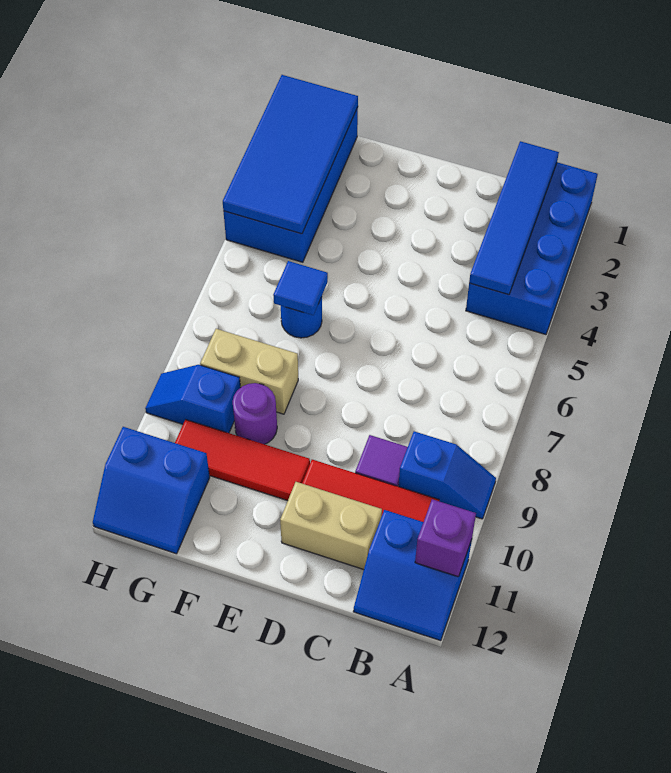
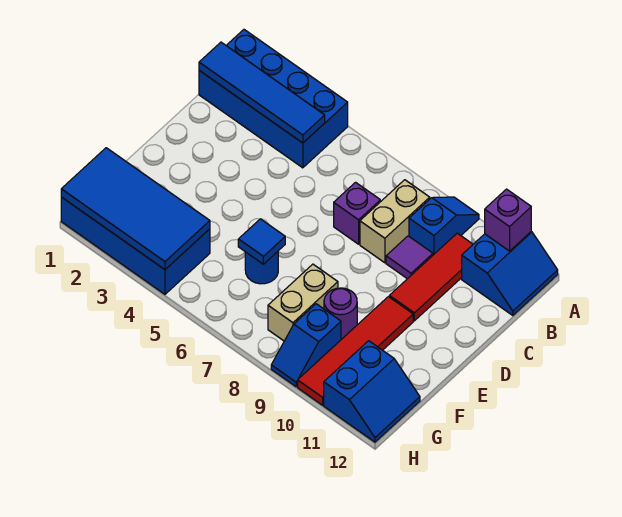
none -> purple 1x1 brick [334,182,380,244]
tan 1x2 brick [280,482,382,570] -> tan 1x2 brick moved to [360,180,430,263]
red 1x3 tile [175,420,310,501] -> red 1x4 tile [298,297,413,405]

